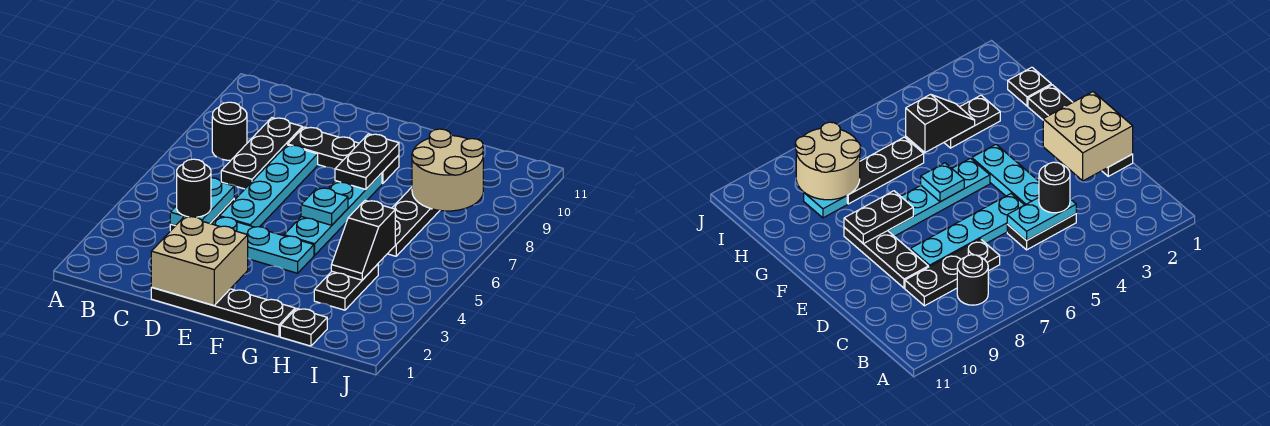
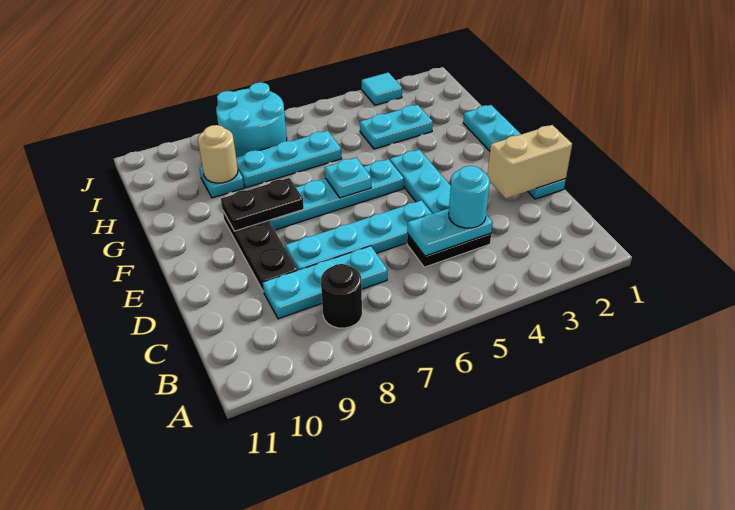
black 1x1 round brick [177,159,211,217] -> cyan 1x1 round brick [449,166,490,228]
black 1x3 plate [221,118,302,189] -> cyan 1x3 plate [263,246,388,319]
black 1x4 plate [151,288,295,337] -> cyan 1x4 plate [463,105,566,199]
tan 2x2 brick [151,216,248,306] -> tan 1x2 brick [488,125,572,198]
black 1x1 plate [280,308,327,346] -> none
black 1x2 plate [314,264,378,310] -> cyan 1x2 plate [360,105,433,149]
black 1x2 slope [331,200,395,280] -> none
black 1x3 plate [388,187,440,256] -> cyan 1x3 plate [236,131,342,188]
tan 2x2 round brick [412,129,483,211] -> tan 1x1 round brick [198,125,238,183]
none -> cyan 2x2 round brick [216,82,287,157]
none -> cyan 1x1 tile [362,72,402,105]

